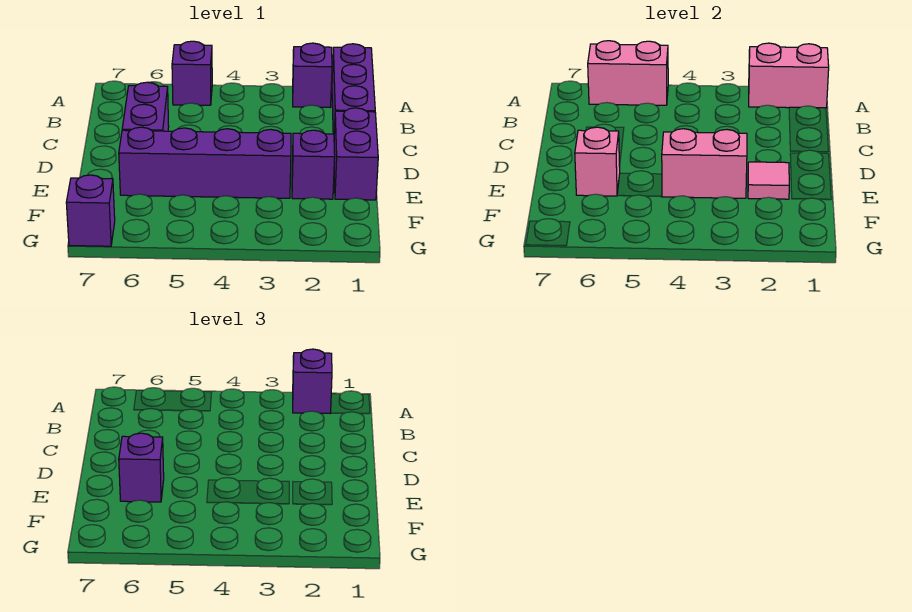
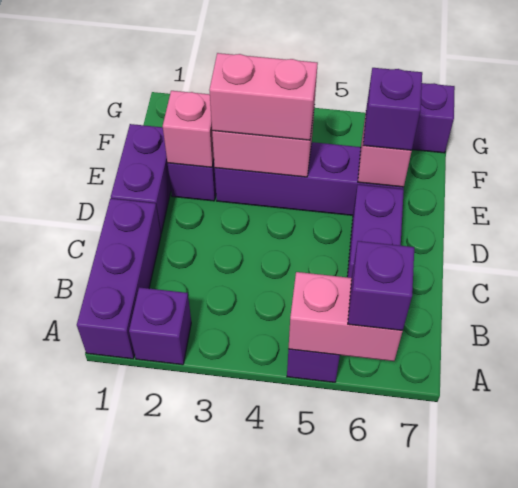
pink 1x2 brick [749,43,829,108] -> pink 1x2 brick moved to [209,53,318,140]
purple 1x1 brick [293,349,332,414] -> purple 1x1 brick moved to [348,241,414,331]
pink 1x1 tile [748,162,789,199] -> pink 1x1 brick [163,91,214,167]

